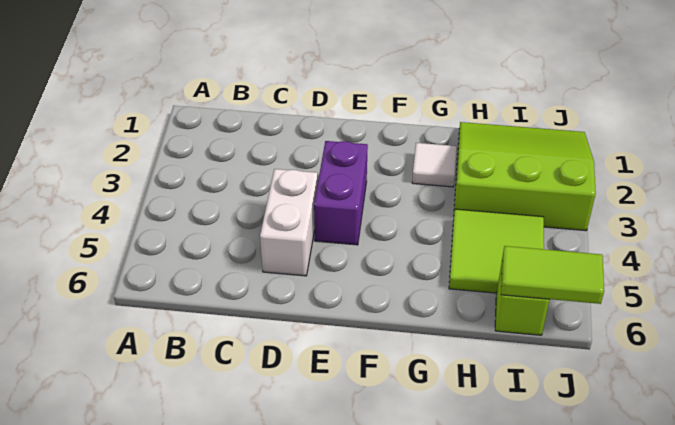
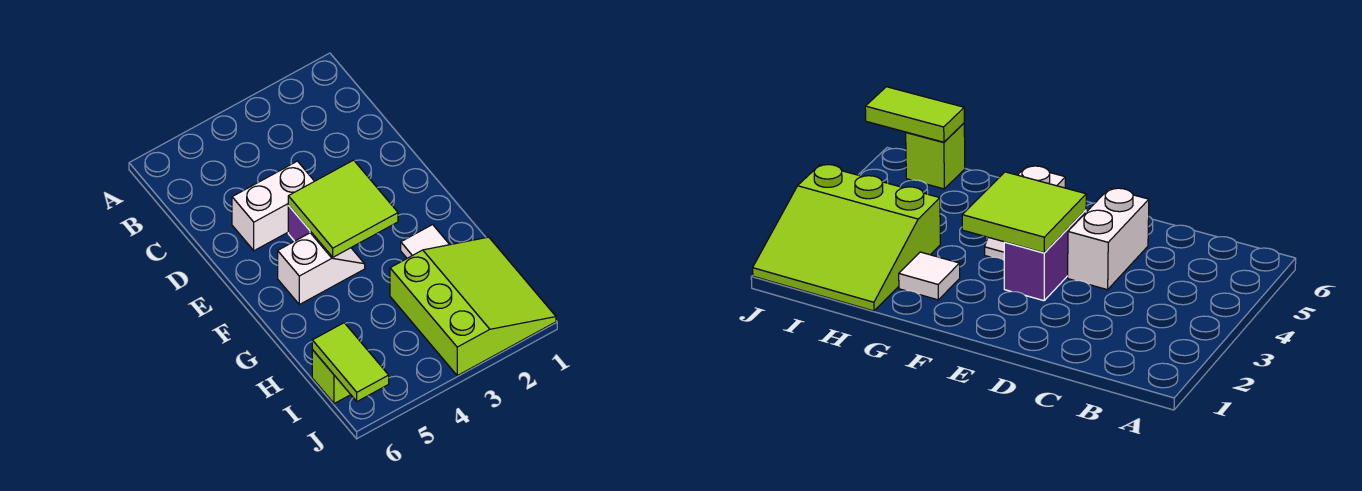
none -> white 1x2 slope [278,233,365,304]
lime 2x2 tile [449,209,544,293] -> lime 2x2 tile moved to [288,160,398,257]

